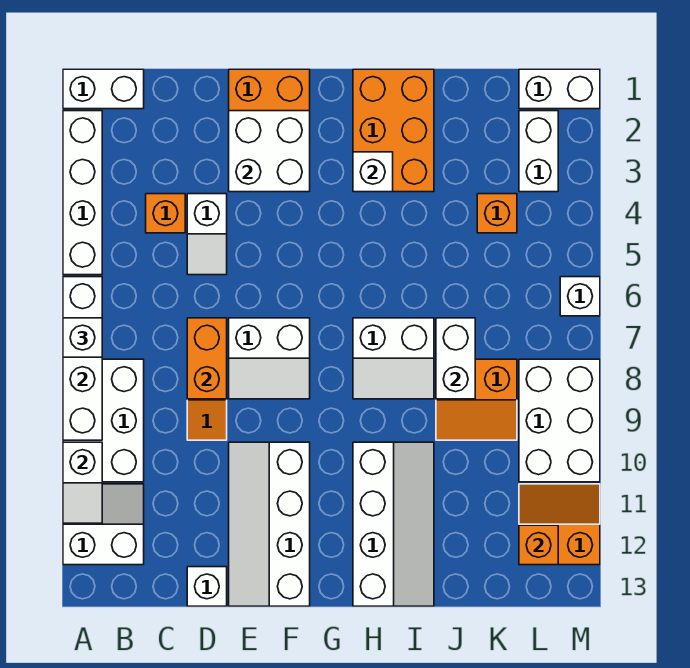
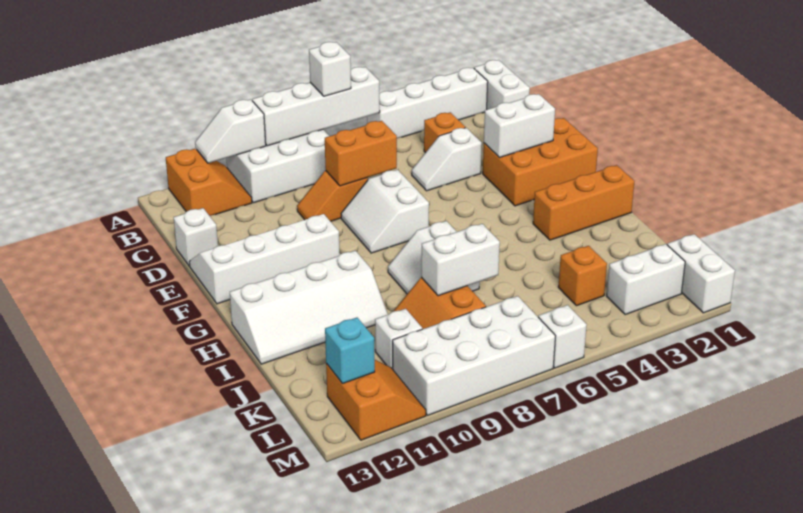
white 2x2 slope [63,484,144,565] -> orange 2x2 slope [166,149,252,216]
white 2x2 brick [229,111,310,192] -> white 1x2 brick [484,94,555,158]
orange 2x3 brick [353,69,434,192] -> orange 1x3 brick [533,165,634,240]
white 1x1 brick [353,152,393,192] -> white 1x1 brick moved to [375,309,423,369]
white 2x3 brick [519,359,600,482] -> white 2x4 brick [393,296,555,415]
orange 1x1 brick [519,525,558,565] -> cyan 1x1 brick [325,318,375,384]

